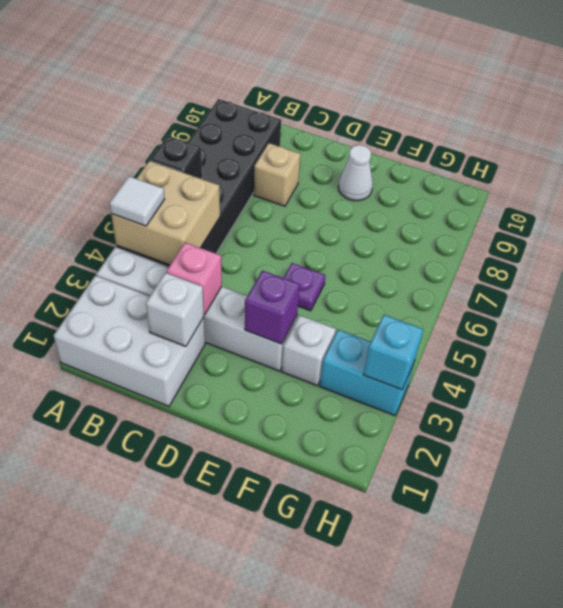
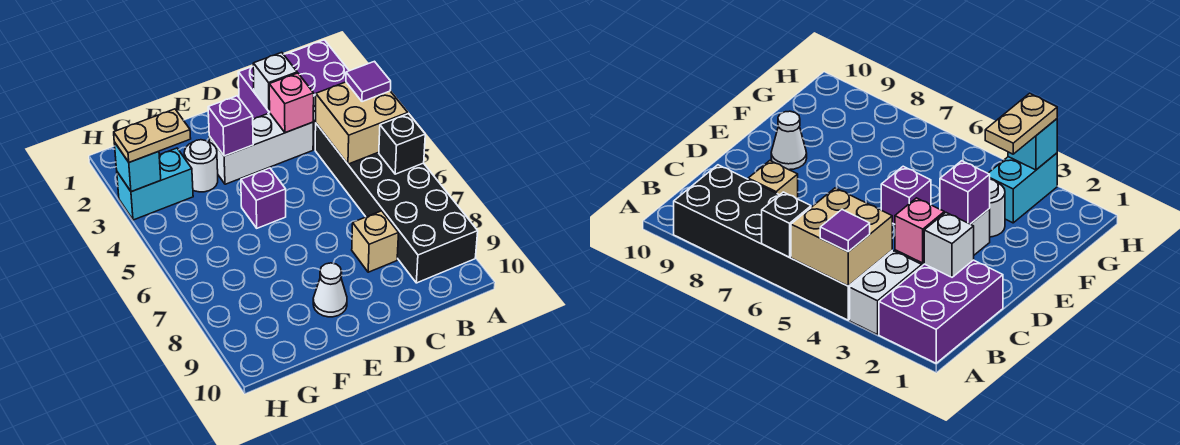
white 2x3 brick [54,276,205,406] -> purple 2x3 brick [238,40,349,119]
white 1x1 tile [110,176,165,226] -> purple 1x1 tile [346,61,391,102]
purple 1x1 plate [284,263,326,311] -> purple 1x1 brick [241,168,286,228]
white 1x1 brick [282,315,336,386] -> white 1x1 round brick [184,140,218,192]
none -> tan 1x2 plate [114,109,191,162]

